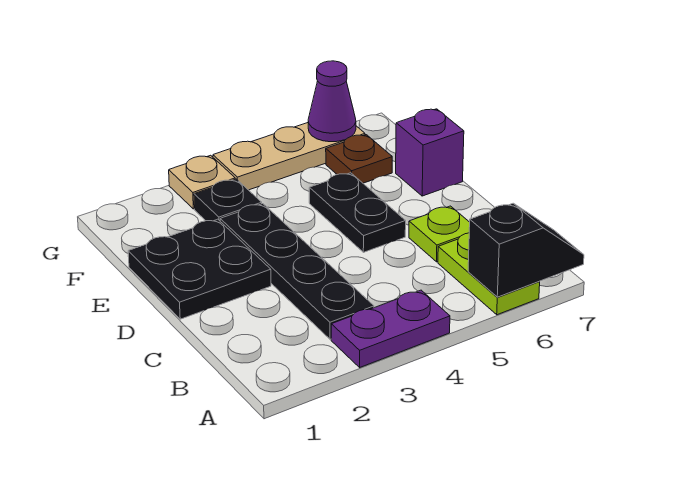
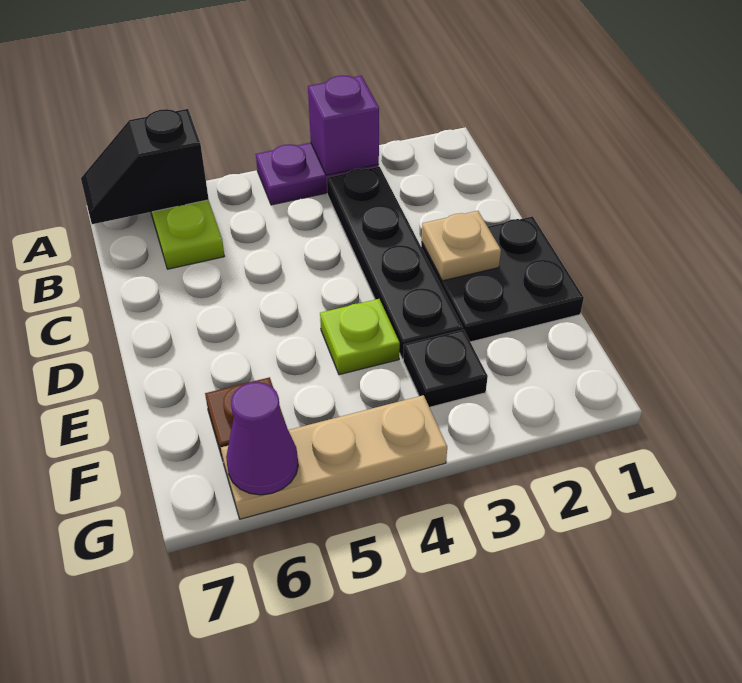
lime 1x1 plate [409,206,470,262] -> lime 1x1 plate moved to [320,299,400,375]
black 1x2 plate [309,173,406,252] -> none
purple 1x1 brick [396,109,464,196] -> purple 1x1 brick moved to [308,75,379,175]
tan 1x1 plate [169,155,235,209] -> tan 1x1 plate moved to [422,211,501,281]

